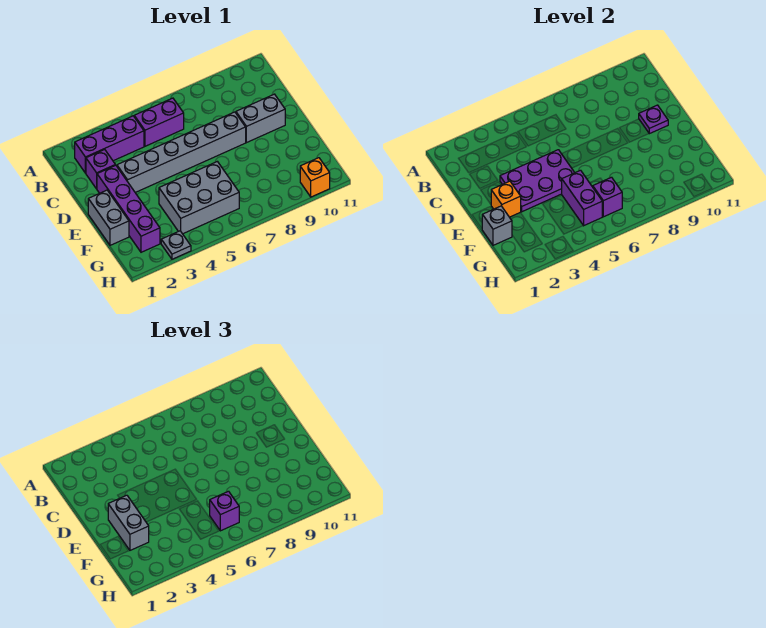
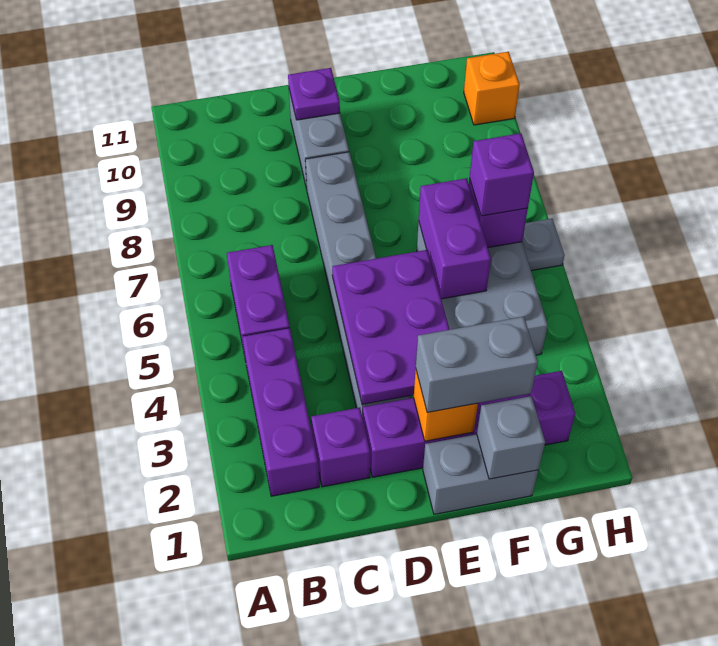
purple 1x2 brick [562,170,602,226] -> purple 1x2 brick turned to [419,178,491,299]
grey 1x1 plate [161,231,191,259] -> grey 1x1 plate moved to [522,219,565,271]

